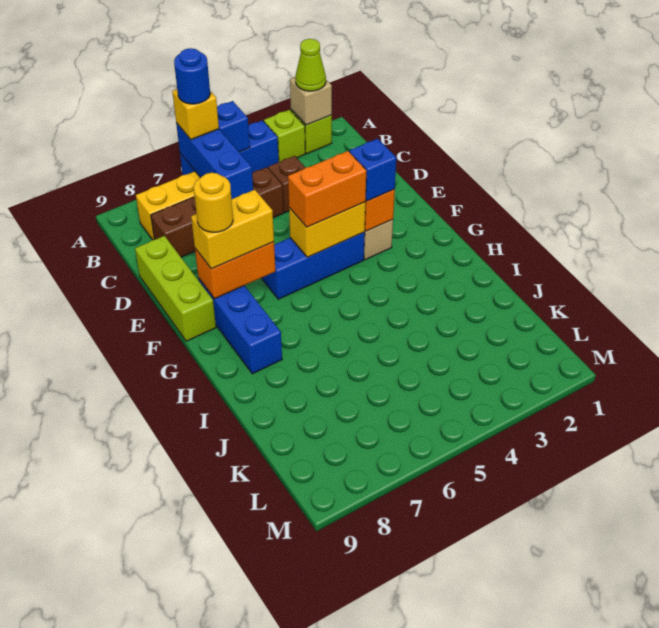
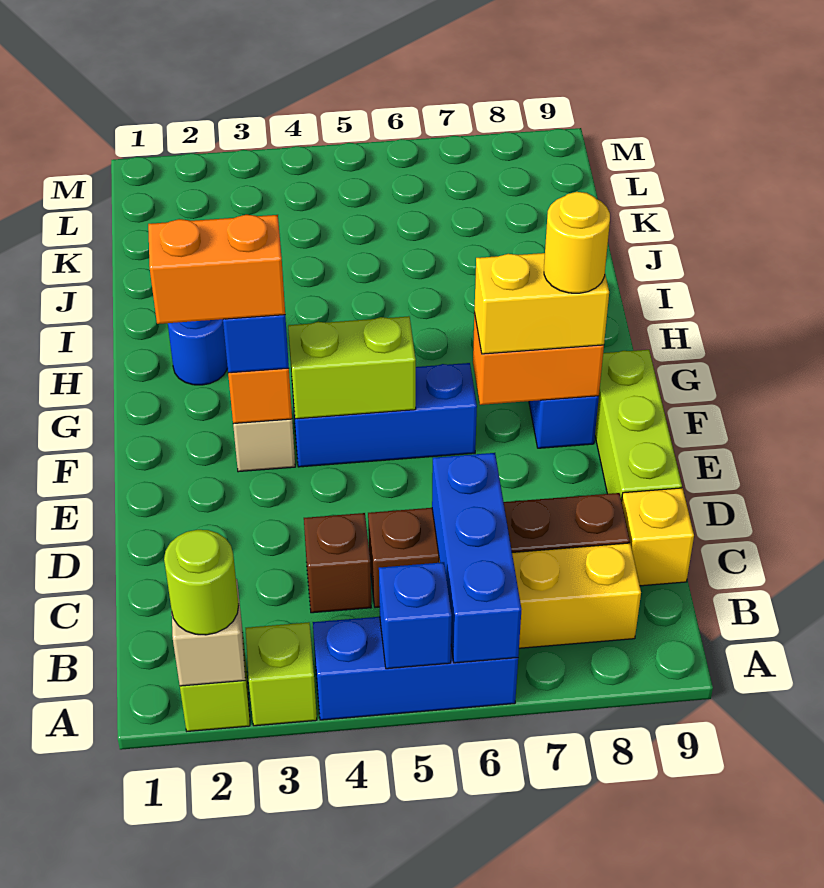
lime 1x1 cone [295,39,326,91] -> lime 1x1 round brick [164,530,239,635]
yellow 1x1 brick [172,89,219,140] -> yellow 1x1 brick moved to [622,488,694,586]
blue 1x1 round brick [174,48,210,104] -> blue 1x1 round brick moved to [168,319,228,385]
yellow 1x2 brick [289,202,366,257] -> lime 1x2 brick [288,316,416,419]
orange 1x2 brick [288,151,366,227] -> orange 1x2 brick moved to [148,215,285,324]

